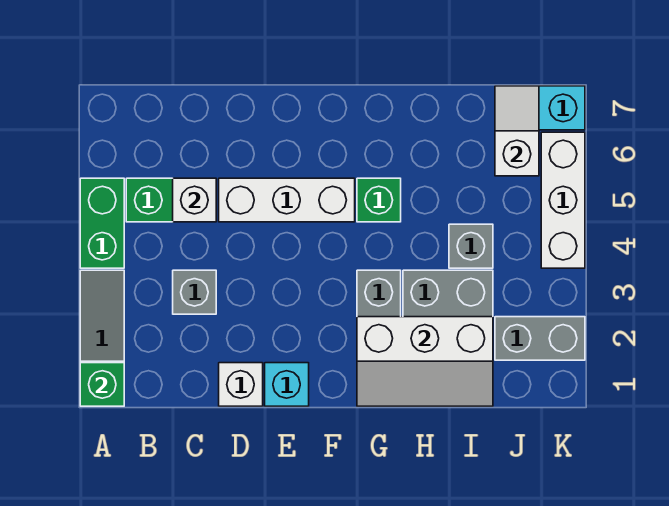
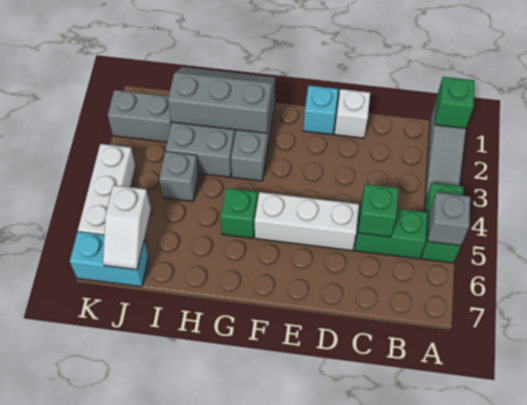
grey 1x1 brick [173,270,216,314] -> grey 1x1 brick moved to [428,192,470,245]
white 1x1 brick [173,178,216,222] -> green 1x1 brick [358,184,399,237]
white 2x3 slope [357,317,493,406] -> grey 2x3 slope [168,67,275,133]

